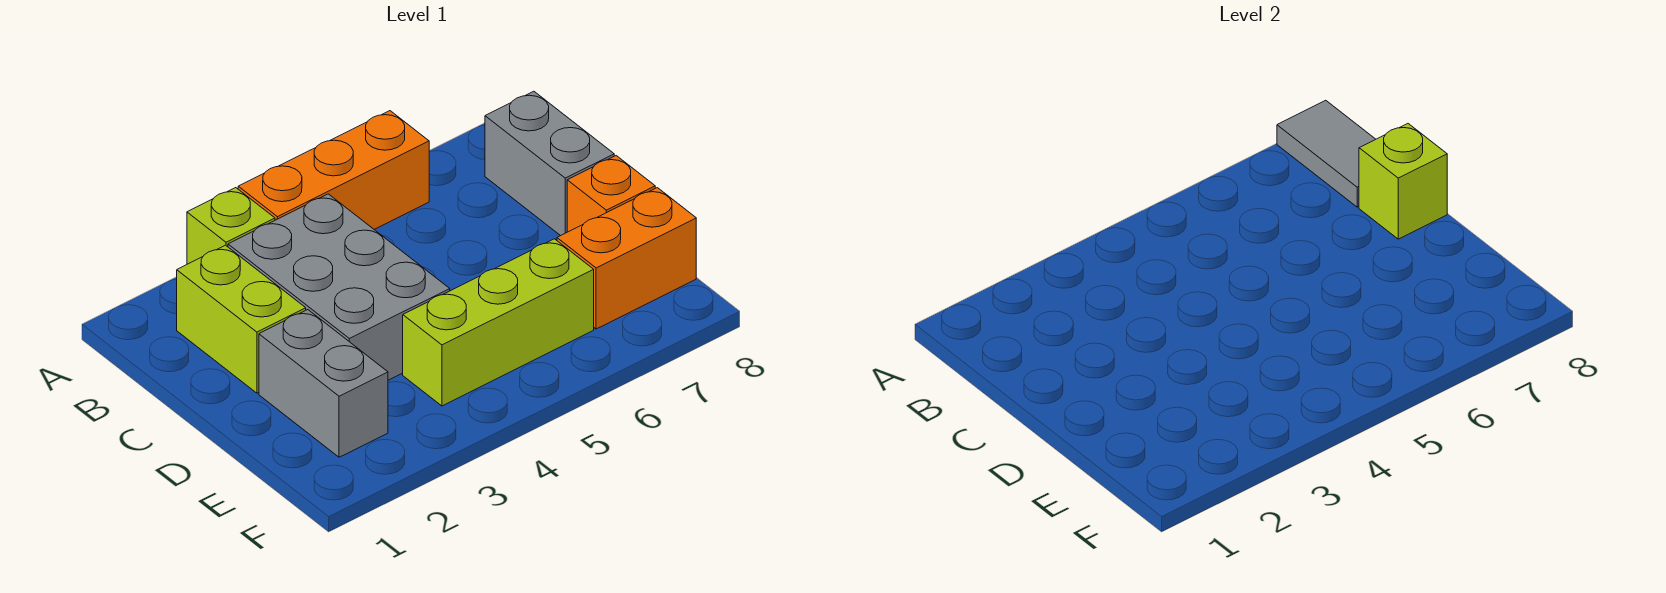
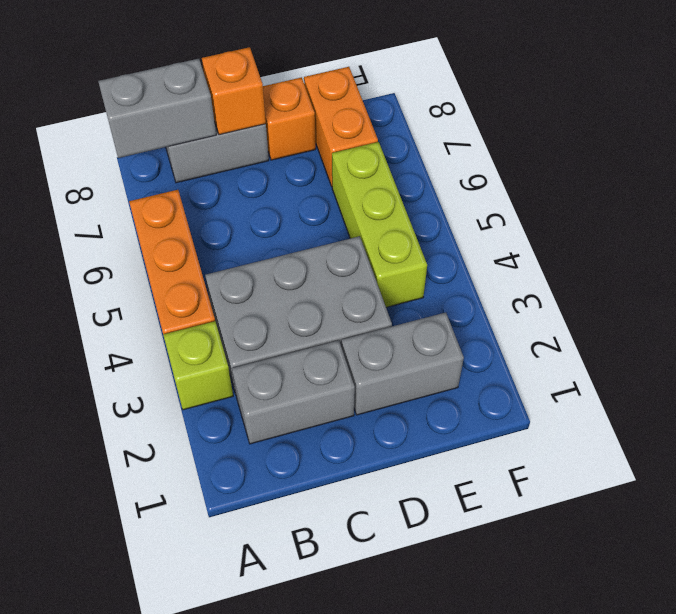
grey 1x2 tile [1277,100,1376,207] -> grey 1x2 brick [98,59,216,158]
lime 1x2 brick [177,245,306,393] -> grey 1x2 brick [232,340,355,444]
lime 1x1 brick [1359,124,1447,239] -> orange 1x1 brick [202,47,266,135]

